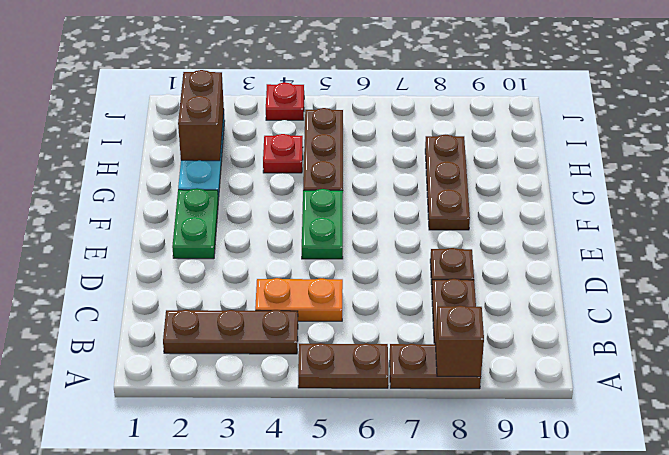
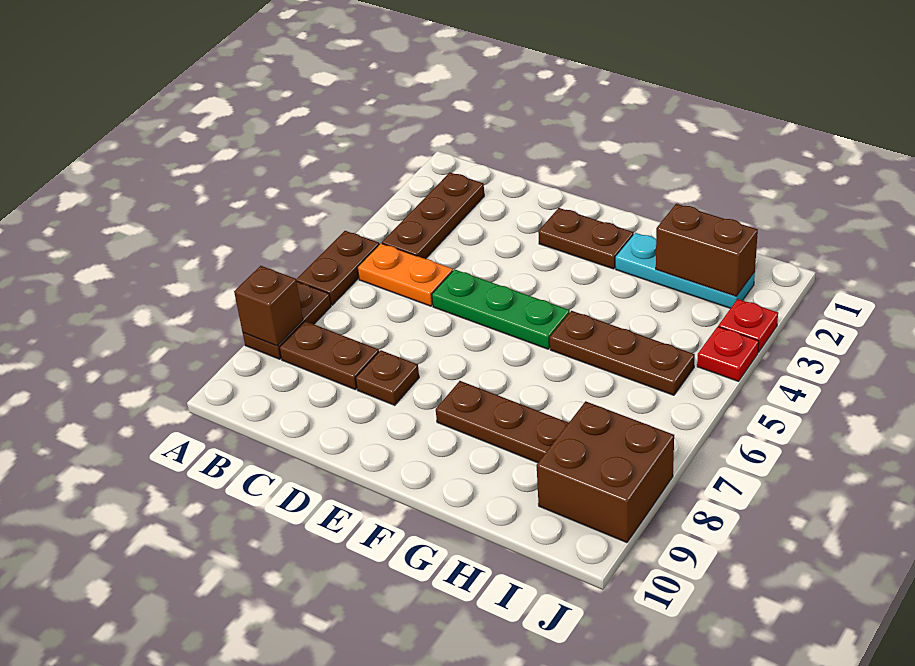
orange 1x2 plate [255,278,343,321] -> orange 1x2 plate turned to [357,243,453,306]
green 1x2 plate [172,188,218,259] -> brown 1x2 plate [538,208,634,269]
green 1x2 plate [302,189,343,259] -> green 1x3 plate [432,269,570,349]
red 1x1 plate [263,134,303,173] -> red 1x1 plate moved to [718,299,778,352]
none -> brown 2x2 brick [537,401,674,543]

